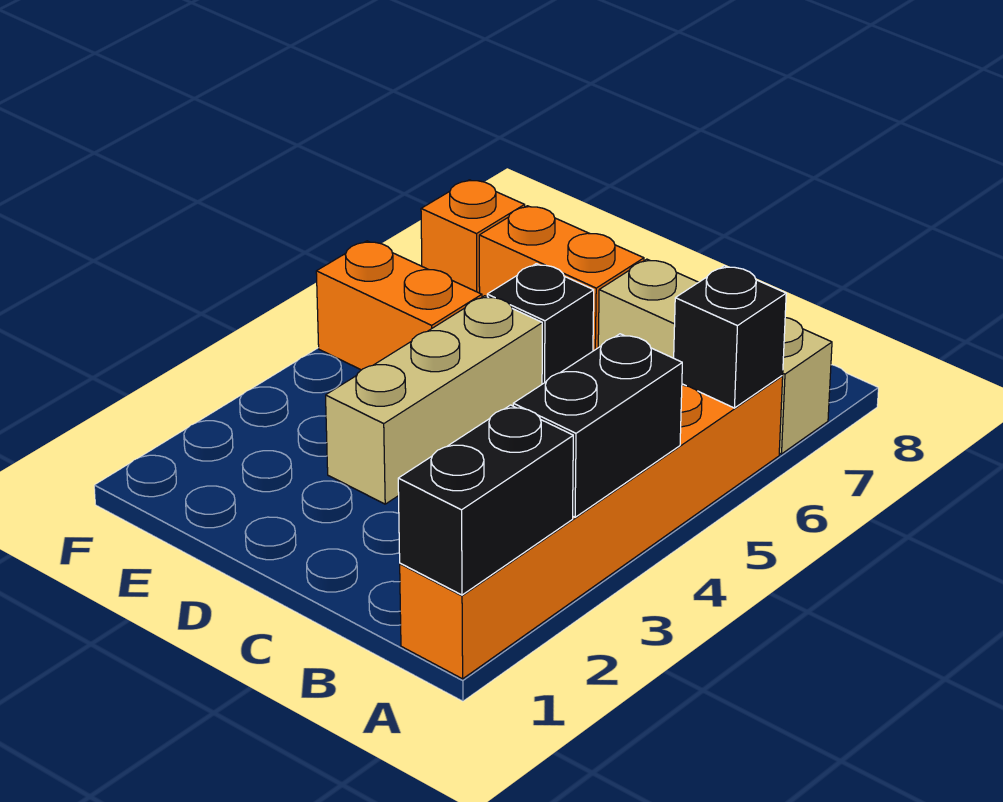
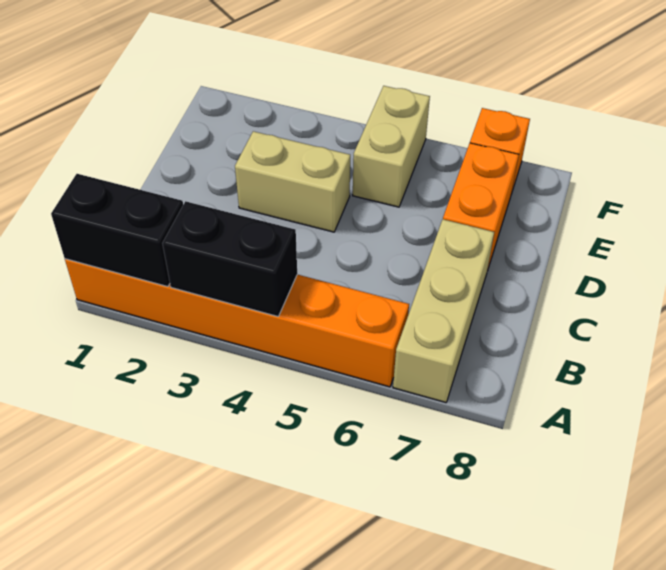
black 1x1 brick [674,266,786,408] -> none
tan 1x3 brick [326,296,542,504] -> tan 1x2 brick [235,131,350,232]
black 1x1 brick [487,264,594,384] -> none
orange 1x2 brick [316,241,482,370] -> tan 1x2 brick [353,86,430,207]

